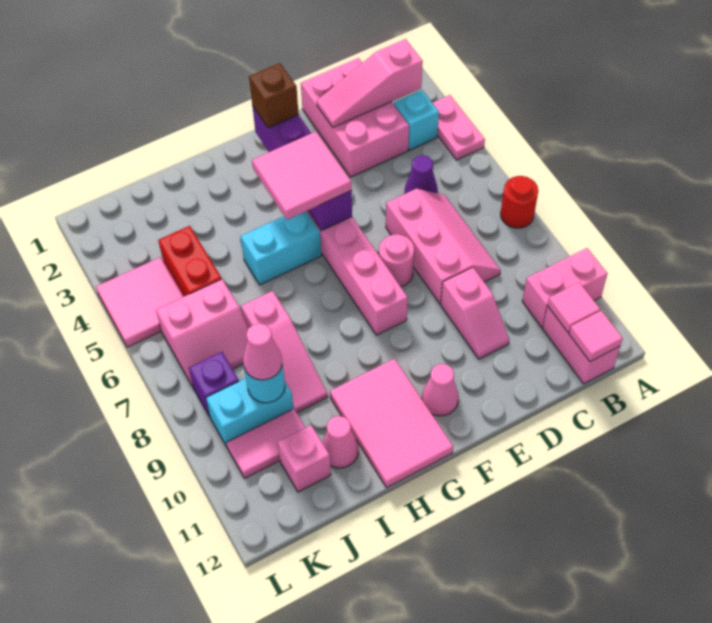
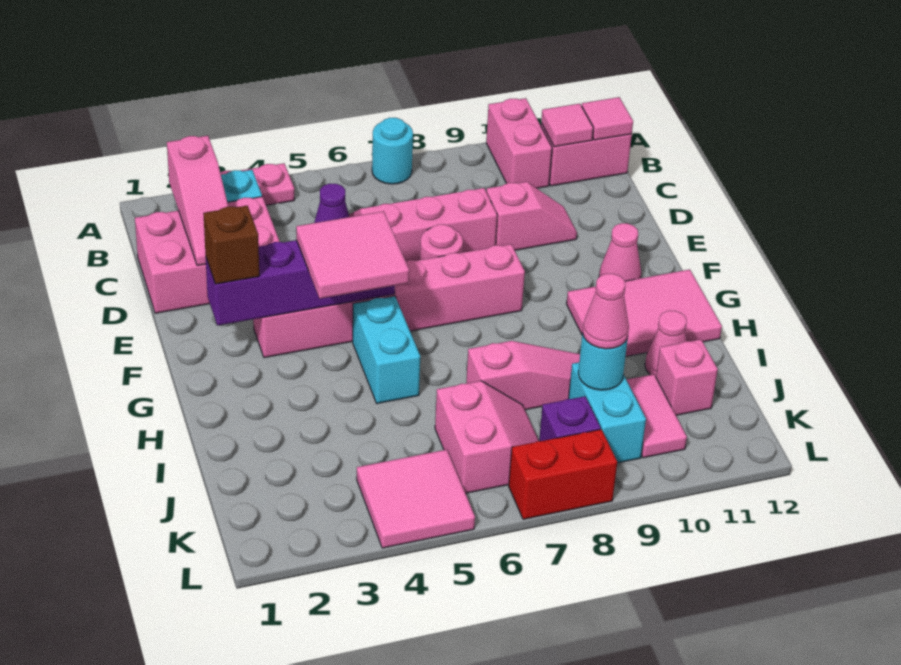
red 1x1 round brick [501,176,538,228] -> cyan 1x1 round brick [372,118,413,184]
red 1x2 brick [158,226,222,296] -> red 1x2 brick moved to [509,429,617,519]

